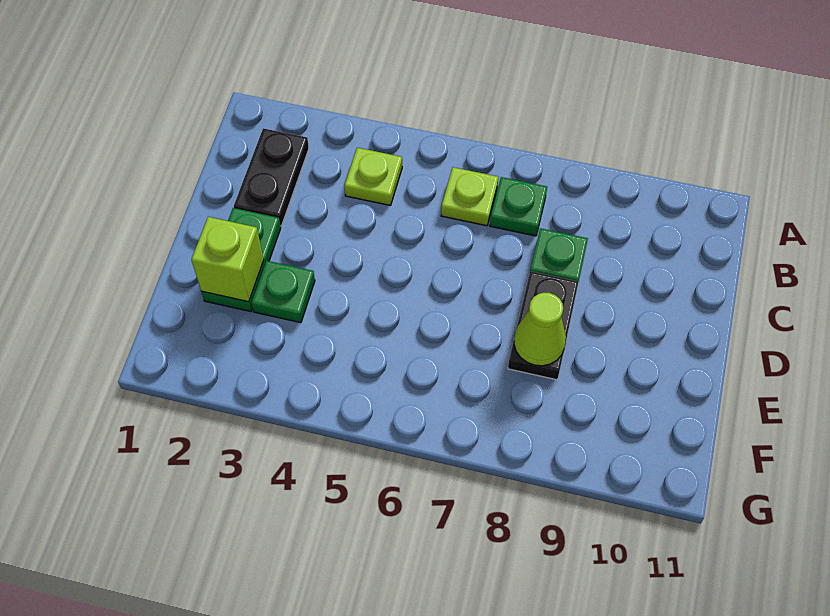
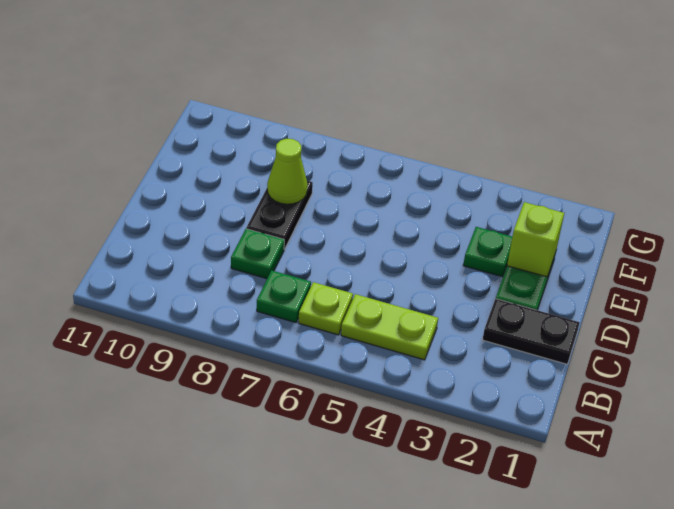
black 1x2 plate [234,128,309,226] -> black 1x2 plate turned to [483,299,580,364]
lime 1x1 plate [344,148,402,205] -> lime 1x2 plate [341,294,438,360]

